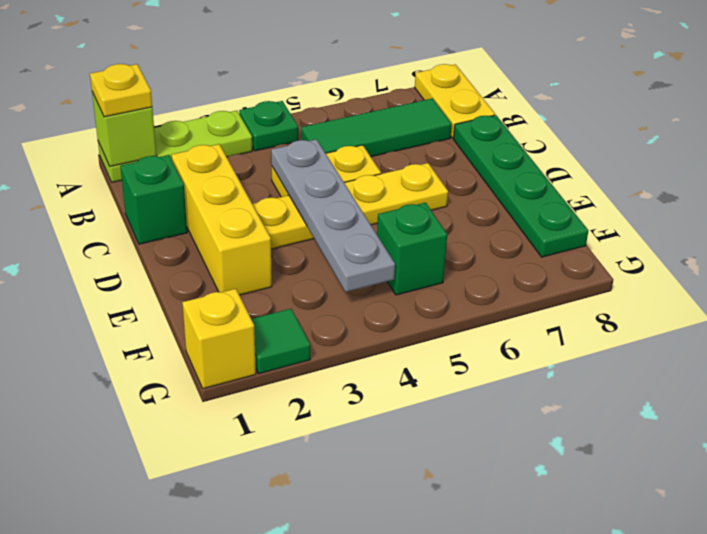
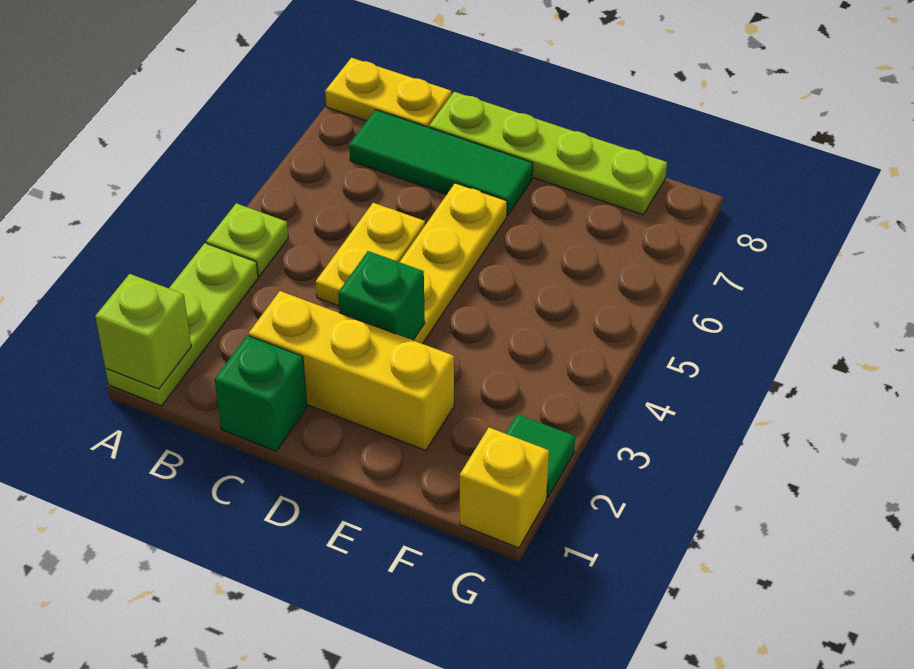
yellow 1x1 plate [90,64,152,117] -> none
green 1x1 plate [239,101,298,151] -> lime 1x1 plate [206,203,288,276]
green 1x3 tile [301,99,452,157] -> green 1x3 tile turned to [349,110,533,216]
grey 1x4 plate [271,139,395,292] -> none
green 1x4 plate [453,115,588,257] -> lime 1x4 plate [429,92,667,215]
green 1x1 brick [377,203,447,295] -> green 1x1 brick moved to [338,251,425,340]

